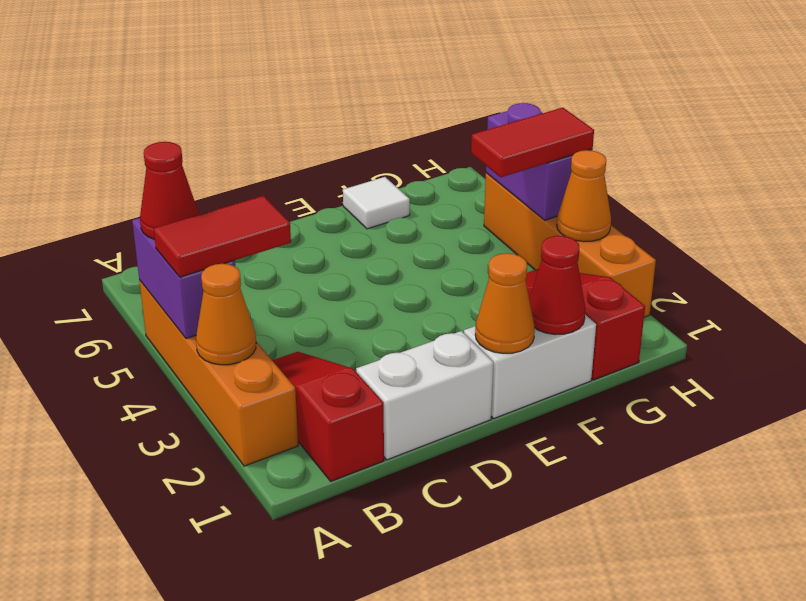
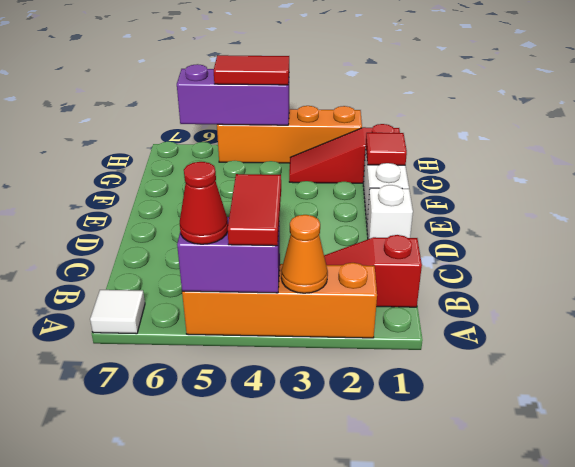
white 1x2 brick [356,331,493,460] -> white 1x1 brick [367,185,413,239]
orange 1x1 cone [475,253,535,353] -> none
red 1x1 cone [529,236,586,335] -> red 1x1 tile [366,133,407,165]
white 1x1 tile [343,177,410,229] -> white 1x1 tile moved to [90,290,145,334]
red 1x2 tile [471,108,594,177] -> red 1x2 tile turned to [214,55,289,85]
orange 1x1 cone [557,150,611,242] -> none
purple 1x2 brick [486,103,593,220] -> purple 1x3 brick [177,64,289,125]

